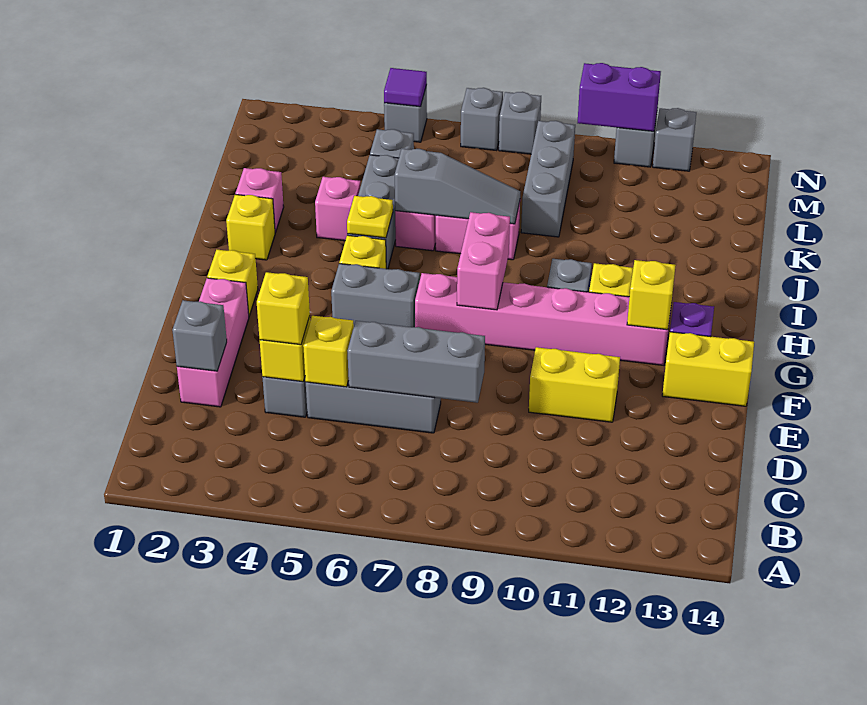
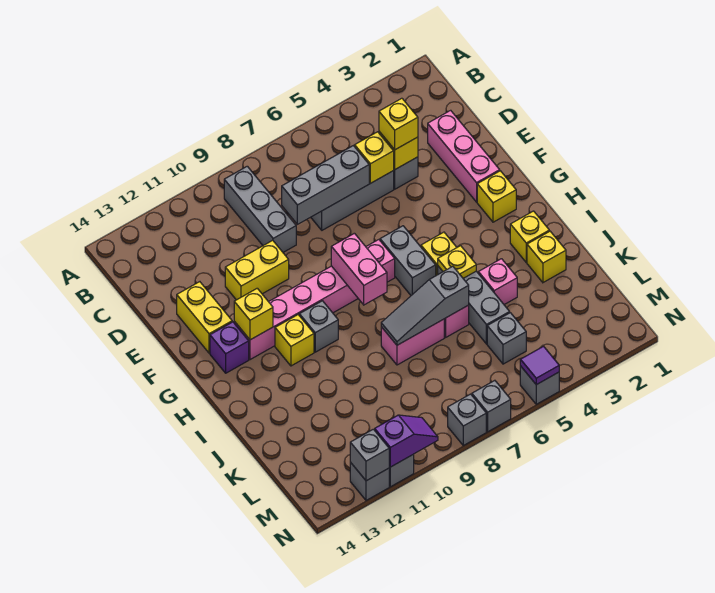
grey 1x1 brick [172,300,227,371] -> grey 1x1 brick moved to [350,429,389,481]
yellow 1x2 brick [662,332,754,406] -> yellow 1x2 brick turned to [177,282,232,353]
grey 1x2 brick [331,264,420,327] -> grey 1x2 brick turned to [380,226,436,295]
pink 1x1 brick [235,168,284,232] -> yellow 1x1 brick [527,231,566,283]
grey 1x3 brick [521,121,575,237] -> grey 1x3 brick moved to [224,166,296,252]
purple 1x2 brick [578,63,661,131] -> purple 1x2 slope [375,415,438,467]

